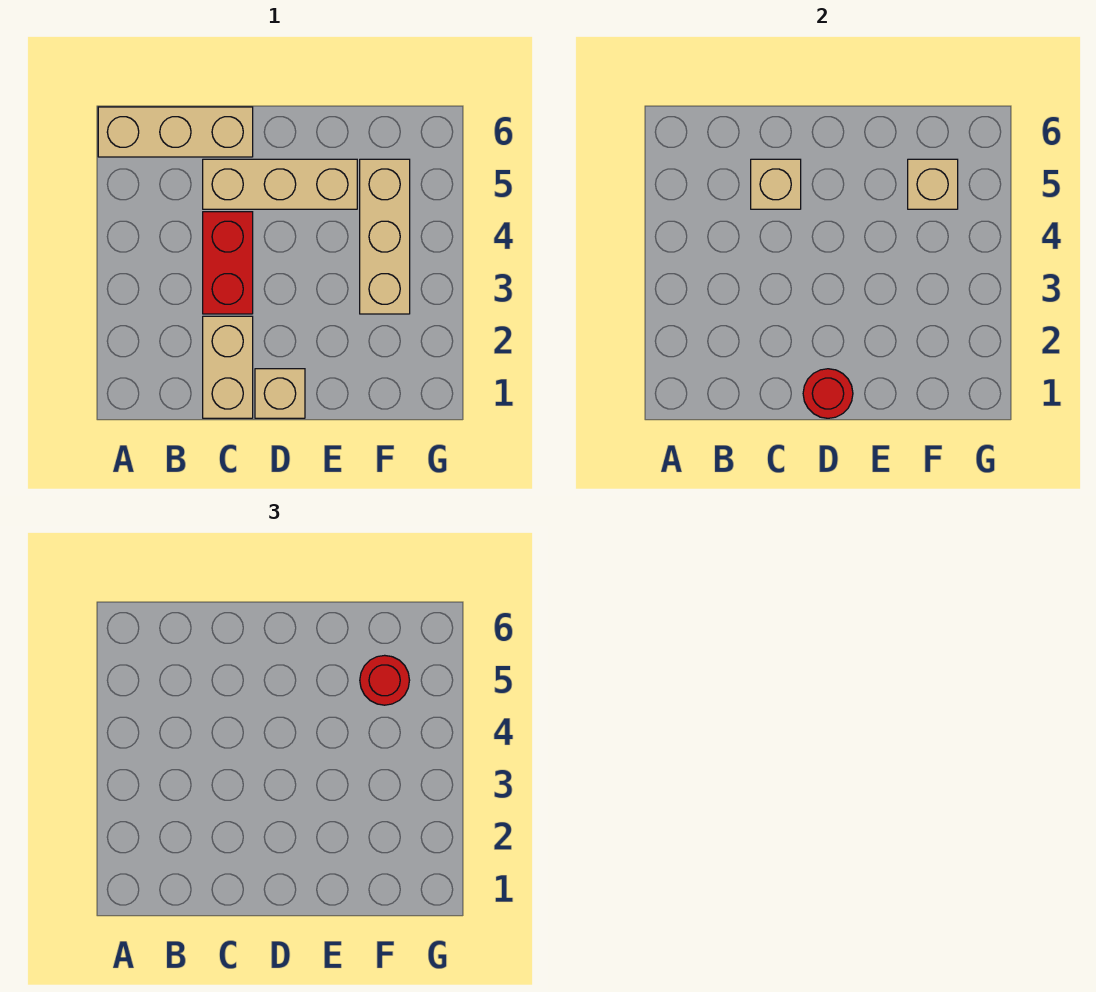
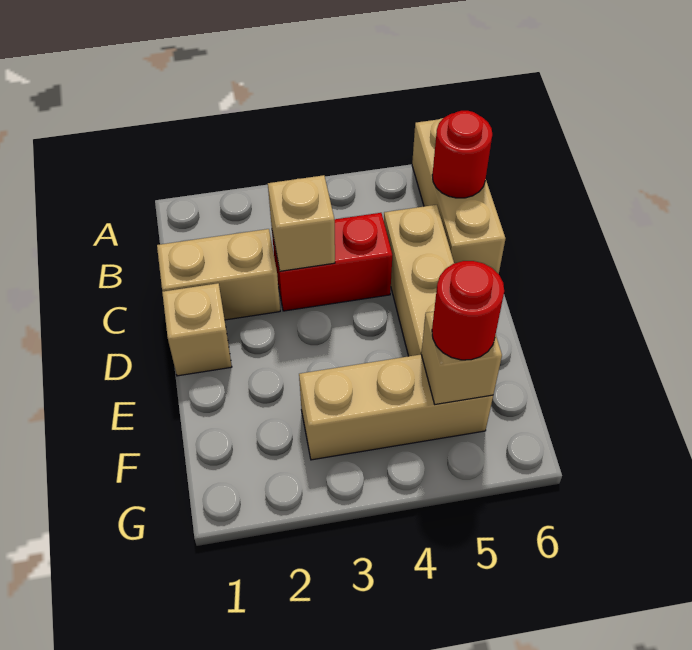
tan 1x1 brick [751,159,801,209] -> tan 1x1 brick moved to [268,175,335,271]
red 1x1 round brick [803,369,853,418] -> red 1x1 round brick moved to [432,111,492,198]

